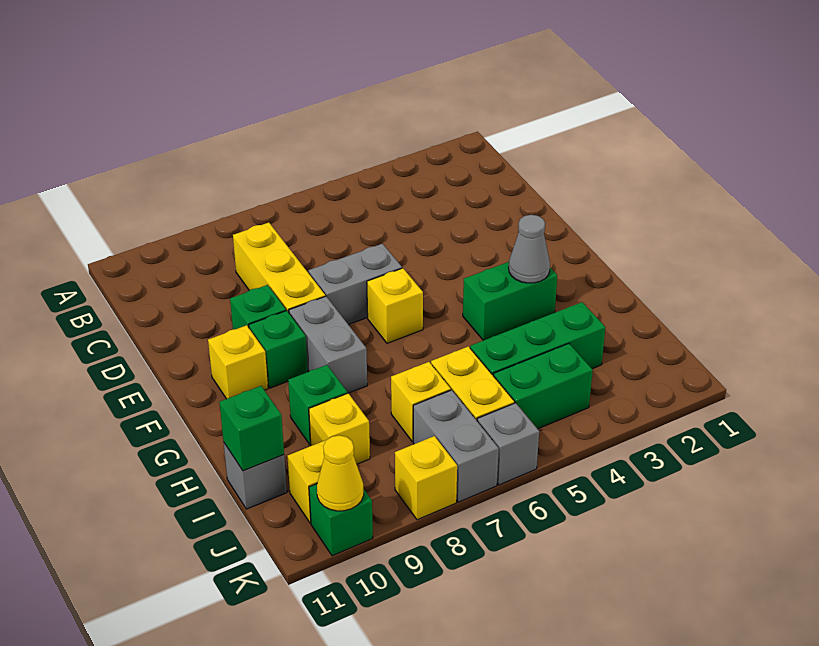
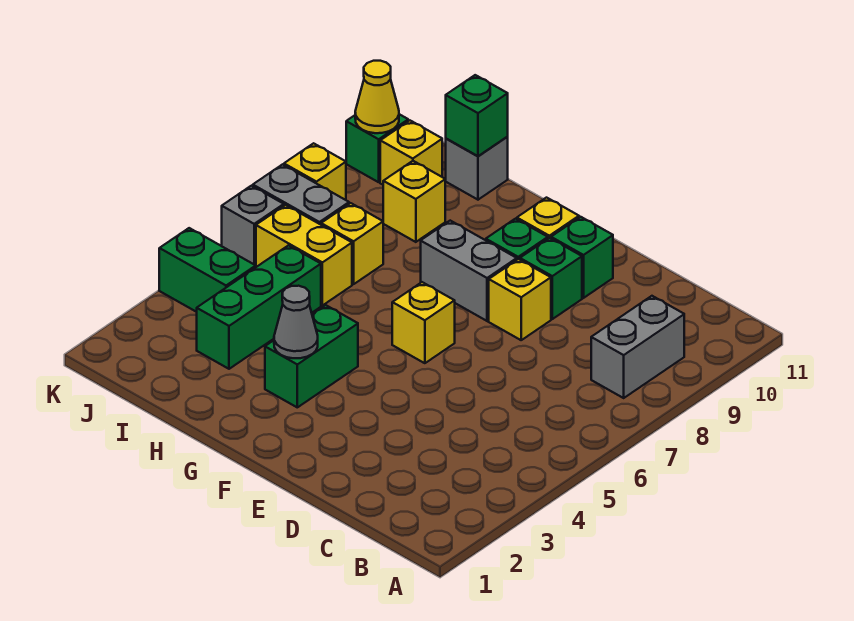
yellow 1x3 brick [233,223,325,313] -> yellow 1x1 brick [489,259,551,340]
grey 1x2 brick [308,244,402,325] -> grey 1x2 brick moved to [591,296,684,398]
green 1x1 brick [288,365,347,445] -> green 1x1 brick moved to [551,217,613,298]
green 1x2 brick [493,344,593,429] -> green 1x2 brick turned to [159,228,256,312]

